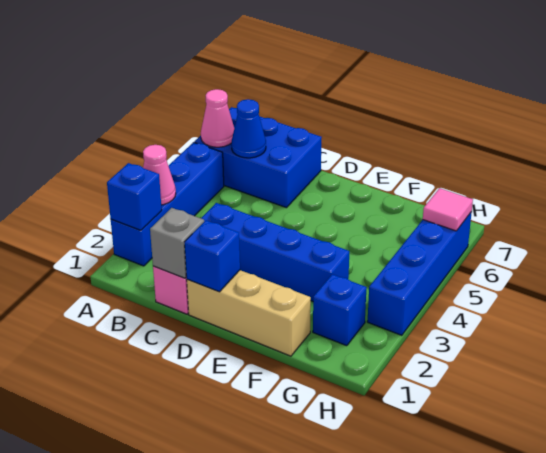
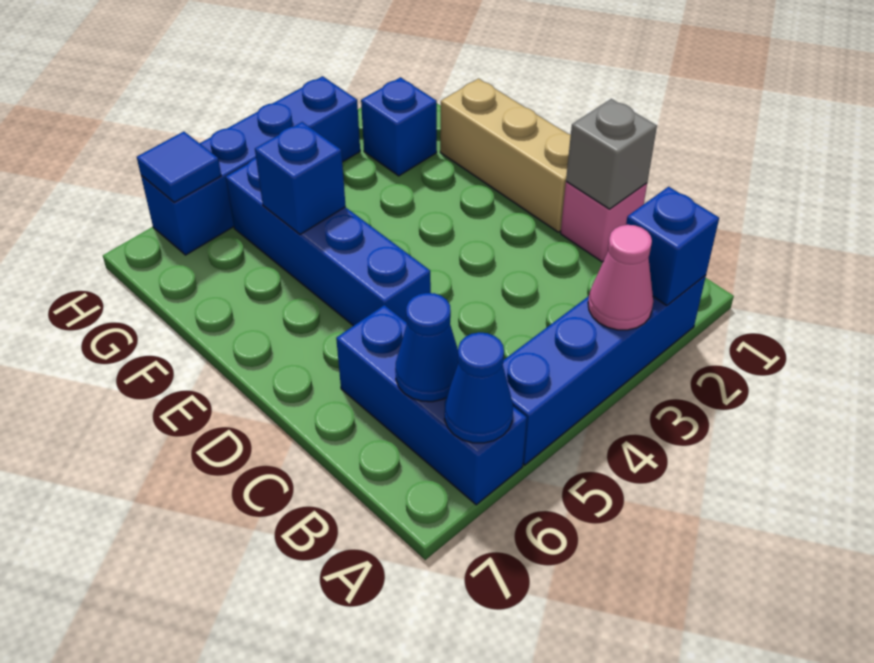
blue 2x3 brick [195,107,322,208] -> blue 1x3 brick [336,305,527,505]
pink 1x1 cone [201,89,234,147] -> blue 1x1 cone [444,332,513,443]
blue 1x4 brick [201,203,349,301] -> blue 1x4 brick moved to [226,158,431,326]
blue 1x1 brick [185,220,240,292] -> blue 1x1 brick moved to [255,122,346,235]
pink 1x1 tile [423,188,473,231] -> blue 1x1 tile [137,132,221,202]

